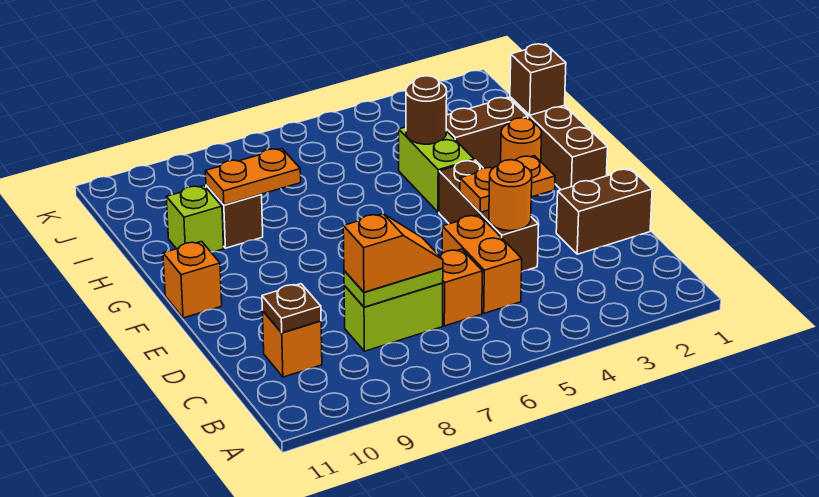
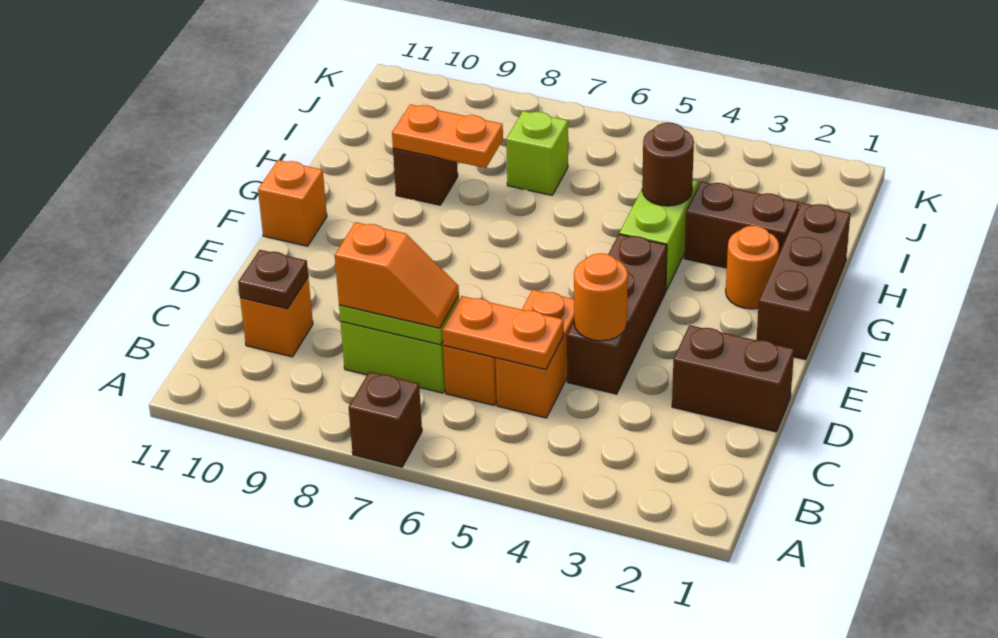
orange 1x2 plate [460,156,555,212] -> orange 1x2 plate moved to [442,296,564,370]
brown 1x1 brick [510,44,566,115] -> brown 1x1 brick moved to [349,372,422,467]
lime 1x1 brick [166,186,224,252] -> lime 1x1 brick moved to [506,111,568,195]

